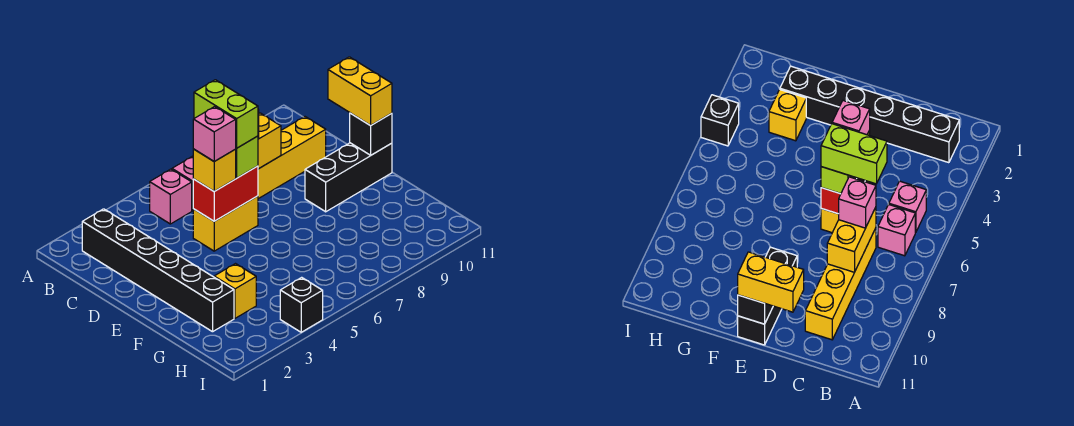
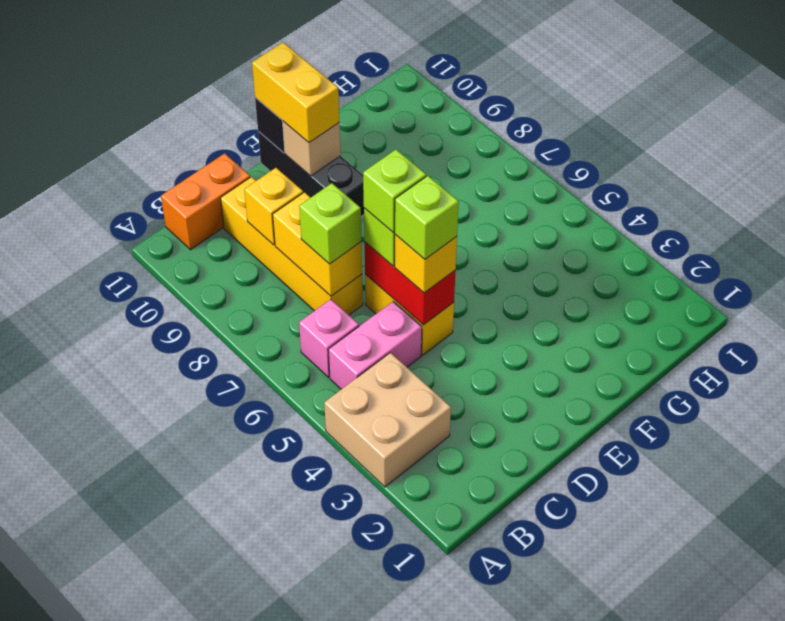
none -> tan 2x2 brick [324,353,451,487]
black 1x6 brick [82,209,234,332] -> none
pink 1x1 brick [150,169,192,224] -> pink 1x2 brick [328,302,422,389]
none -> orange 1x2 brick [161,153,250,250]
lime 1x2 brick [194,80,258,148] -> lime 1x1 brick [363,150,426,232]
pink 1x1 brick [839,177,876,228] -> lime 1x1 brick [299,183,361,264]
pink 1x1 brick [193,107,236,161] -> lime 1x1 brick [395,176,459,259]
yellow 1x2 brick [328,57,392,125] -> yellow 1x2 brick turned to [252,43,339,143]
none -> tan 1x1 brick [282,121,341,176]
yellow 1x1 brick [214,264,256,318] -> yellow 1x1 brick moved to [244,168,303,245]
black 1x1 brick [280,277,323,332] -> none

